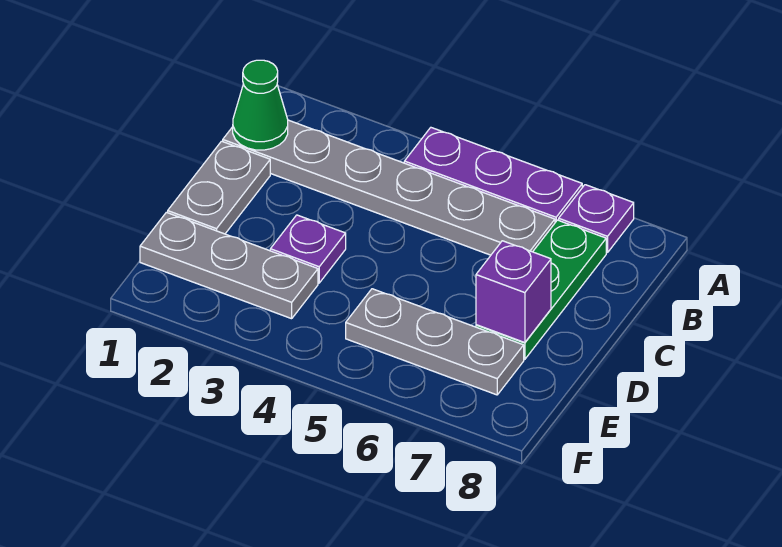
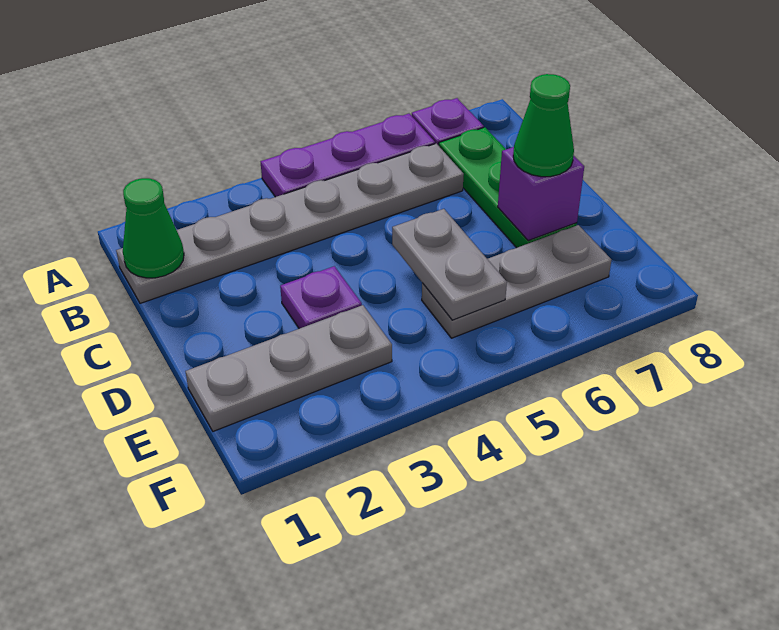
grey 1x2 plate [168,141,270,234] -> grey 1x2 plate moved to [392,209,507,320]
none -> green 1x1 cone [513,74,574,177]

